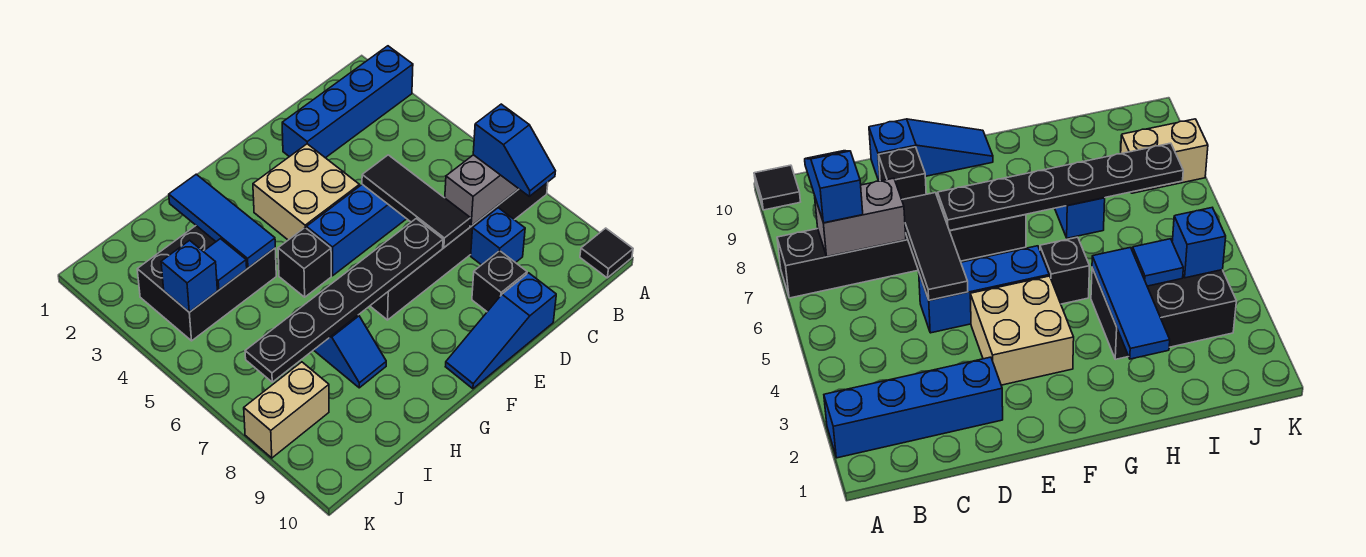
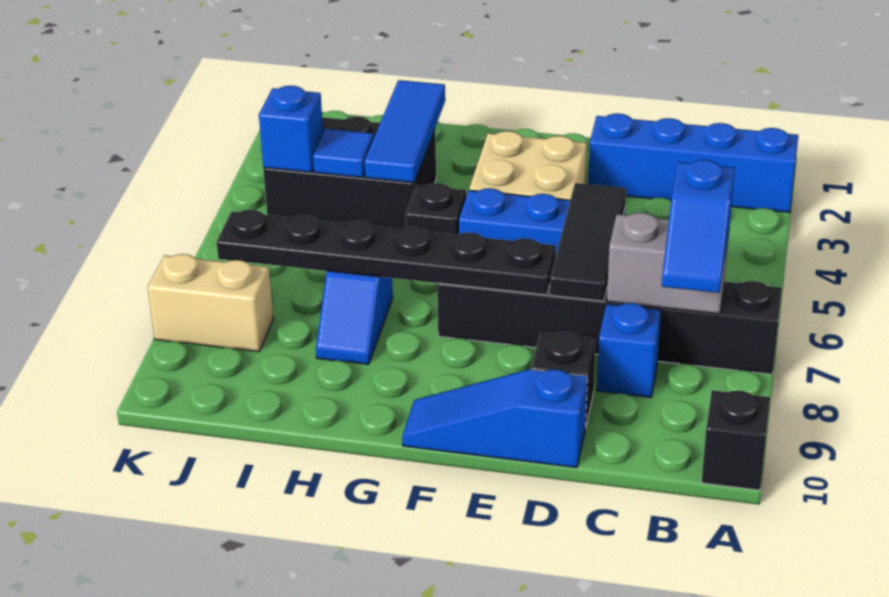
black 1x1 tile [580,228,633,278] -> black 1x1 brick [701,391,770,490]

